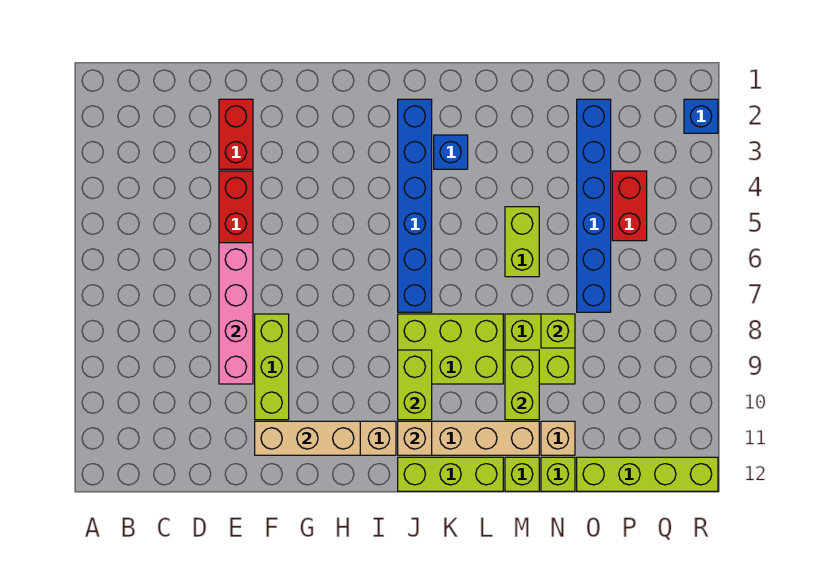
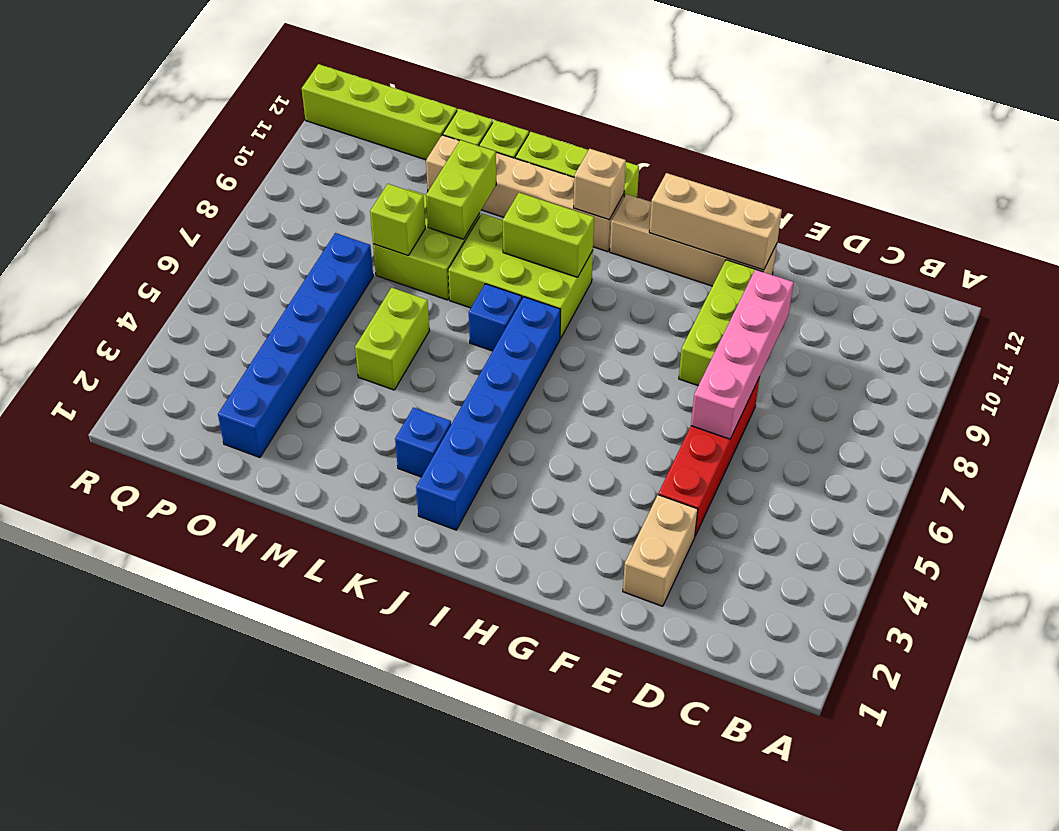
red 1x2 brick [219,99,253,169] -> tan 1x2 brick [623,495,698,606]
lime 1x2 brick [398,350,432,420] -> lime 1x2 brick turned to [503,193,594,277]
red 1x2 brick [612,171,647,241] -> none
blue 1x1 brick [684,99,718,133] -> blue 1x1 brick moved to [469,284,522,351]

